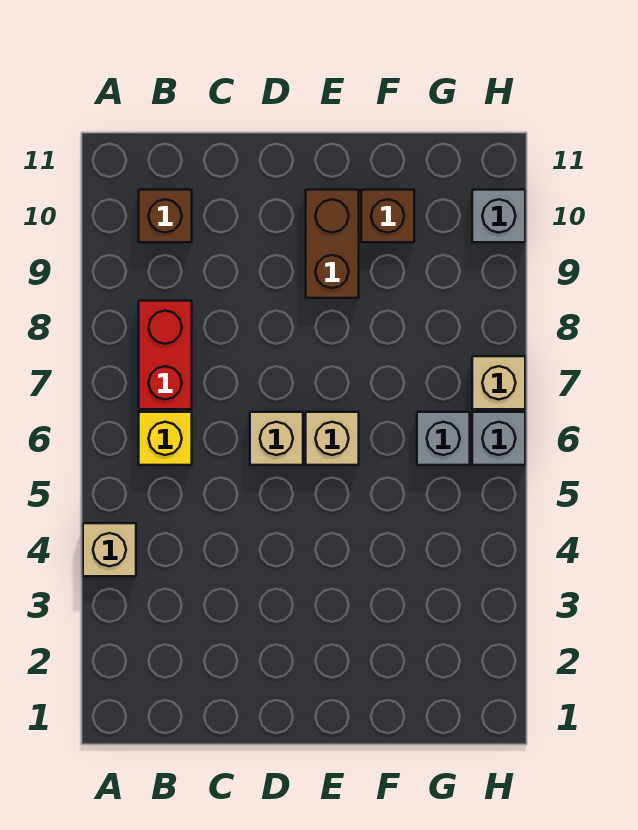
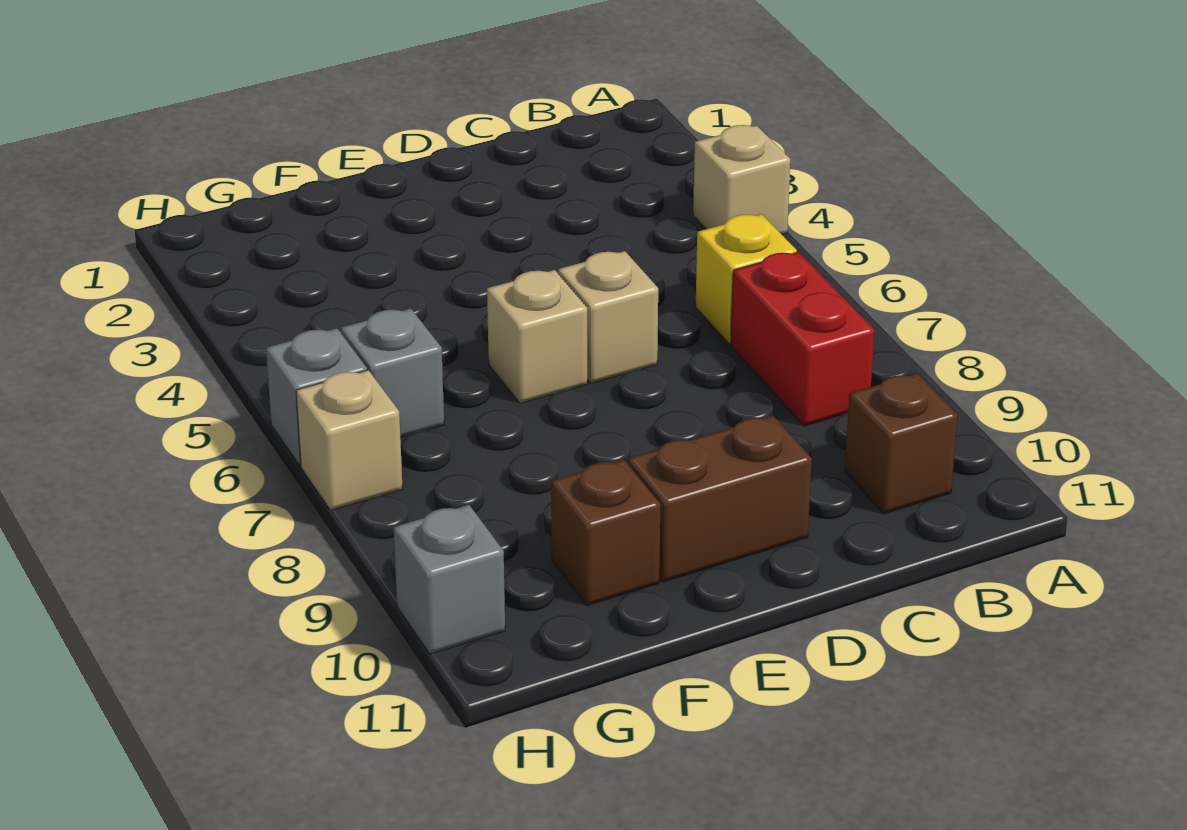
brown 1x2 brick [306,190,359,298] -> brown 1x2 brick turned to [628,416,812,582]

